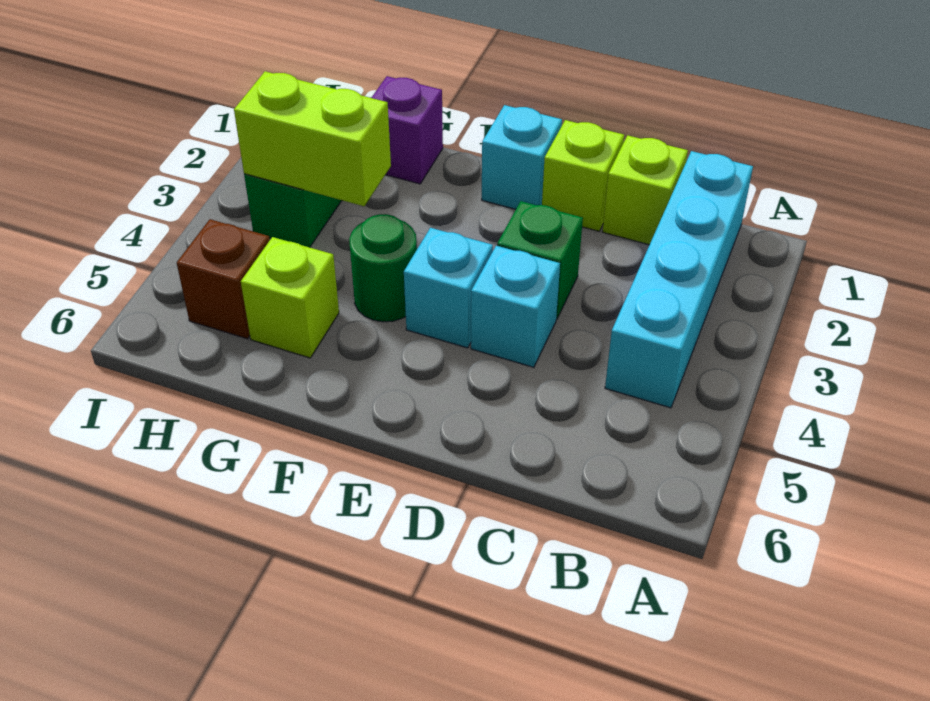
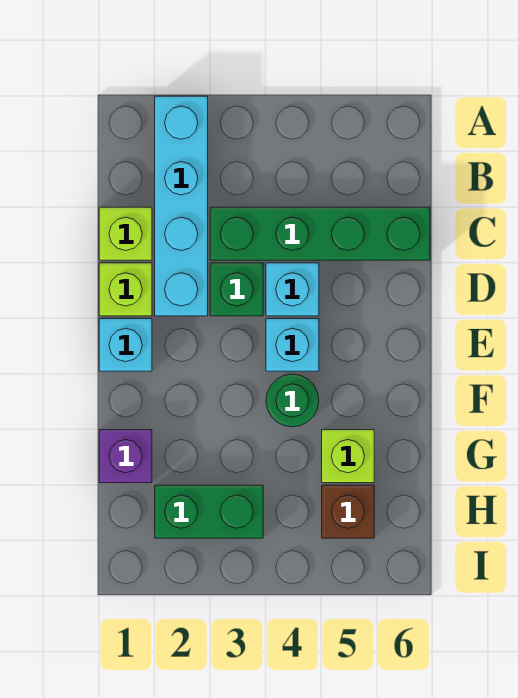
cyan 1x4 brick [605,151,753,408] -> cyan 1x4 brick turned to [155,96,208,316]
none -> green 1x4 brick [210,207,430,260]
lime 1x2 brick [234,71,391,206] -> none

